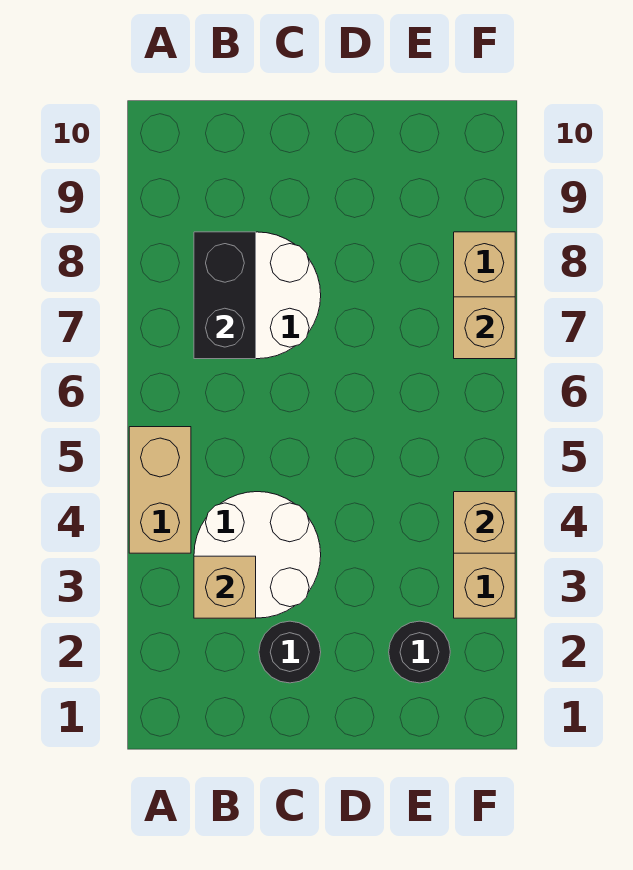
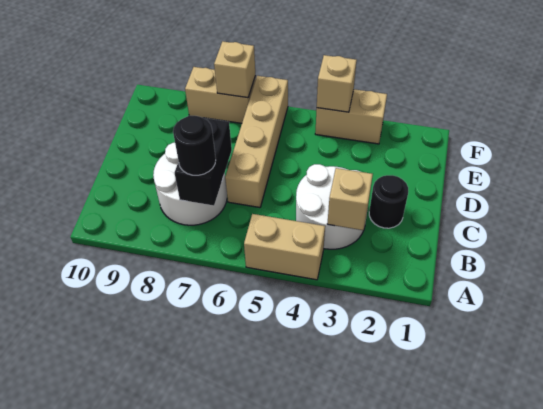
black 1x2 brick [194,232,256,359] -> black 1x2 brick turned to [174,118,232,206]
none -> tan 1x4 brick [225,76,288,207]
black 1x1 round brick [389,621,450,683] -> black 1x1 round brick moved to [173,116,216,175]

